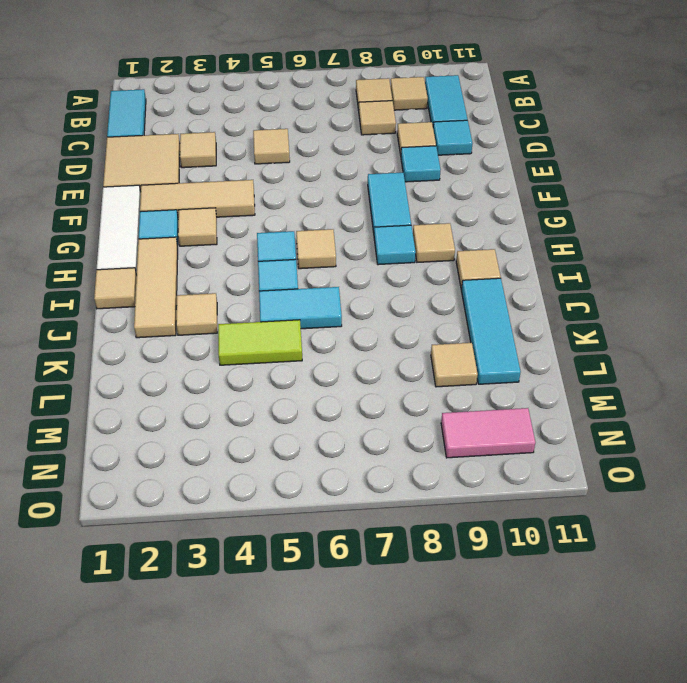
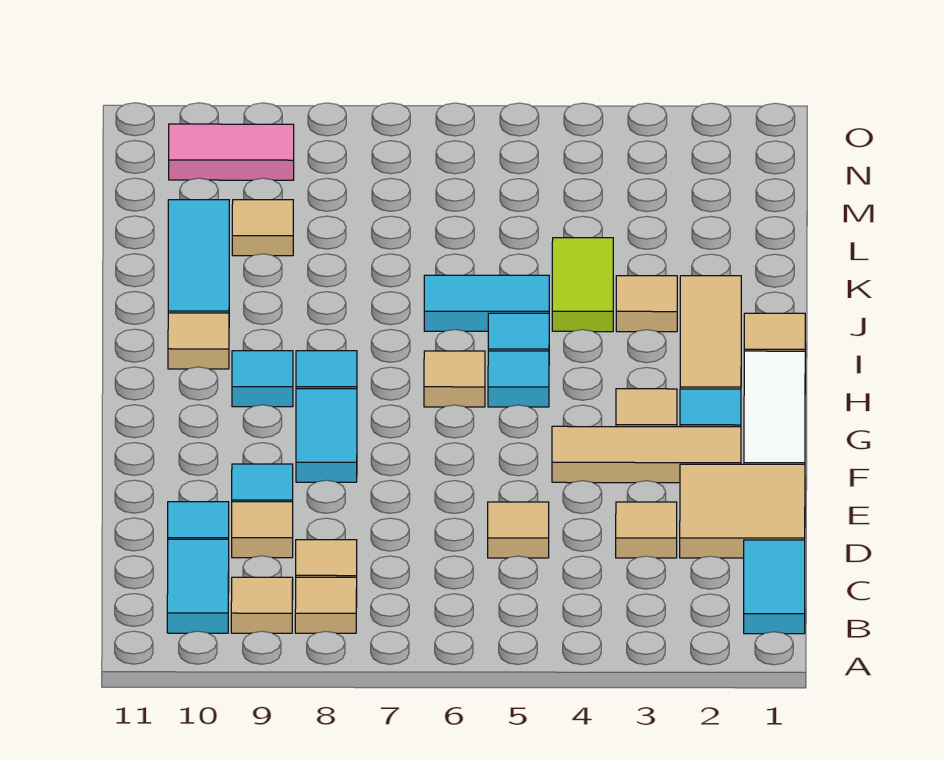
tan 1x1 tile [413,223,455,262] -> cyan 1x1 tile [232,351,293,407]
lime 1x2 tile [218,320,302,365] -> lime 1x2 tile turned to [552,238,613,332]

